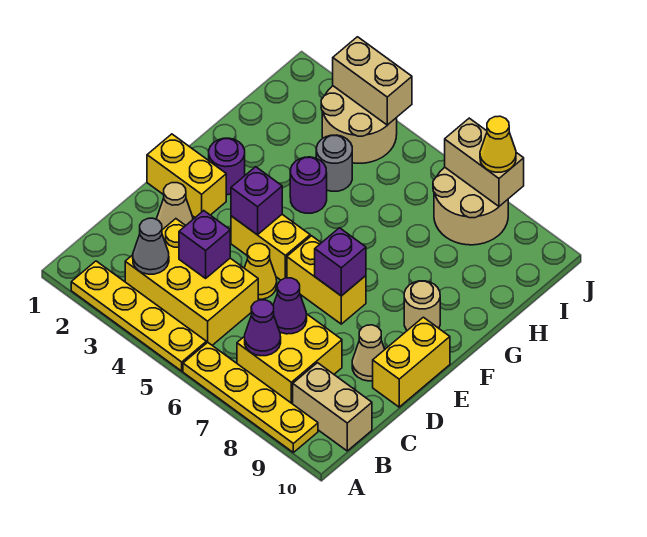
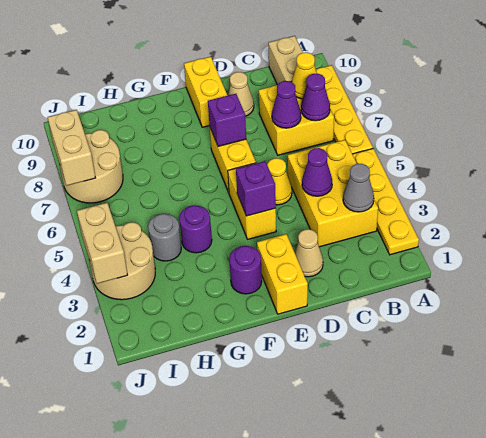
purple 1x1 brick [179,211,230,278] -> purple 1x1 cone [302,148,332,196]
yellow 1x2 brick [373,317,450,407] -> yellow 1x2 brick turned to [184,57,228,127]
tan 1x1 round brick [404,281,440,330] -> none
yellow 1x1 cone [480,116,516,172] -> yellow 1x1 cone moved to [292,52,317,99]

